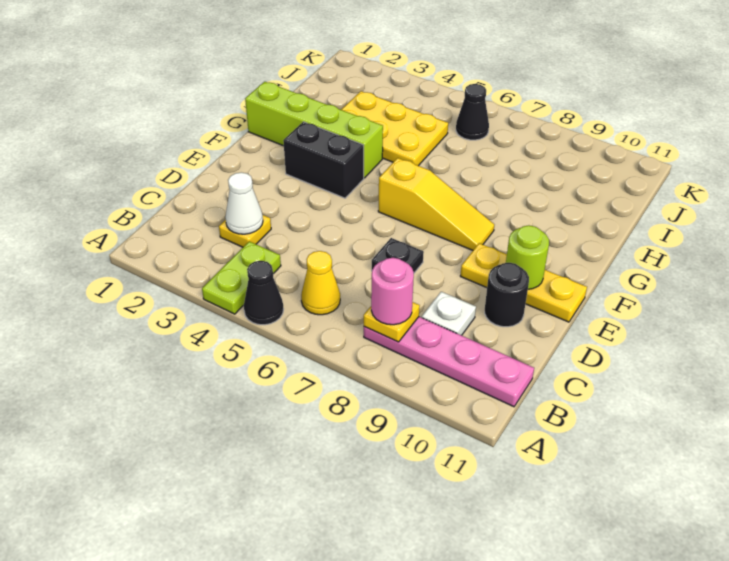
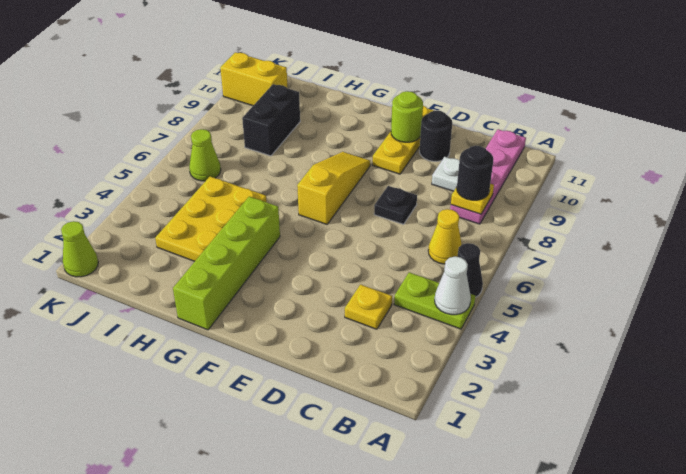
pink 1x1 round brick [371,258,414,325] -> black 1x1 round brick [457,146,493,200]
white 1x1 cone [225,172,263,234] -> white 1x1 cone moved to [435,257,471,315]
black 1x2 brick [283,122,364,198] -> black 1x2 brick moved to [242,84,300,156]
black 1x1 cone [456,84,489,140] -> lime 1x1 cone [189,129,221,181]
none -> yellow 1x2 brick [220,52,287,106]
none -> lime 1x1 cone [61,221,98,277]

